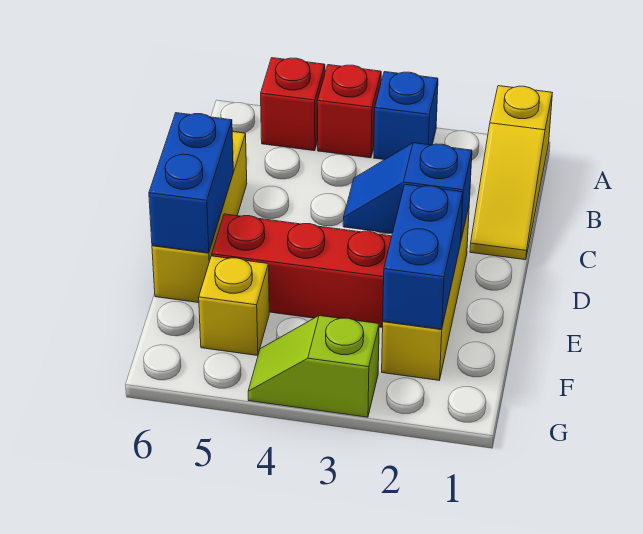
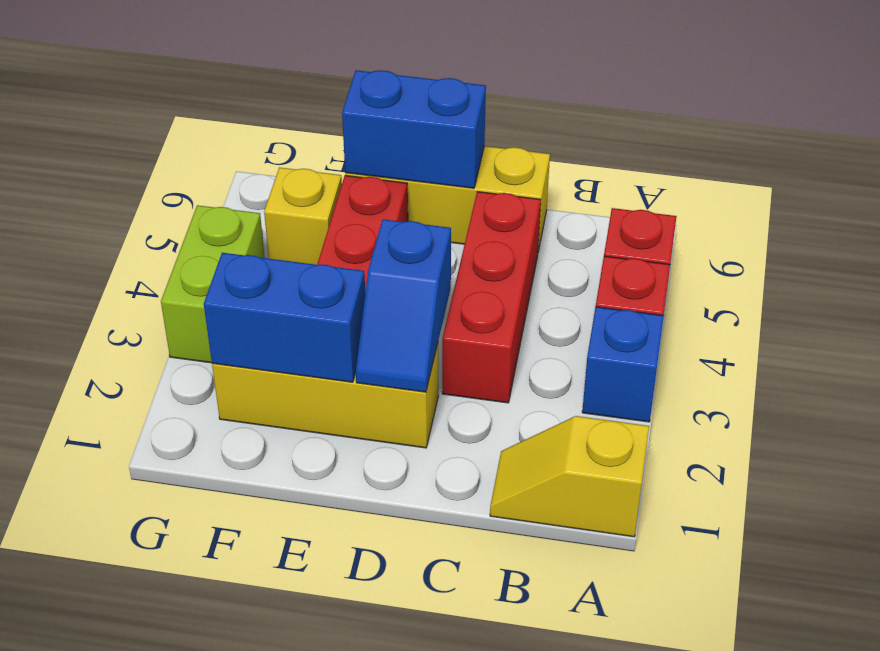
yellow 1x3 slope [470,86,552,260] -> yellow 1x2 slope [490,416,649,537]
none -> red 1x3 brick [442,192,541,403]
blue 1x2 slope [343,143,472,242] -> blue 1x2 slope turned to [356,219,451,392]
lime 1x2 slope [248,316,379,417] -> lime 1x2 brick [161,205,265,363]

